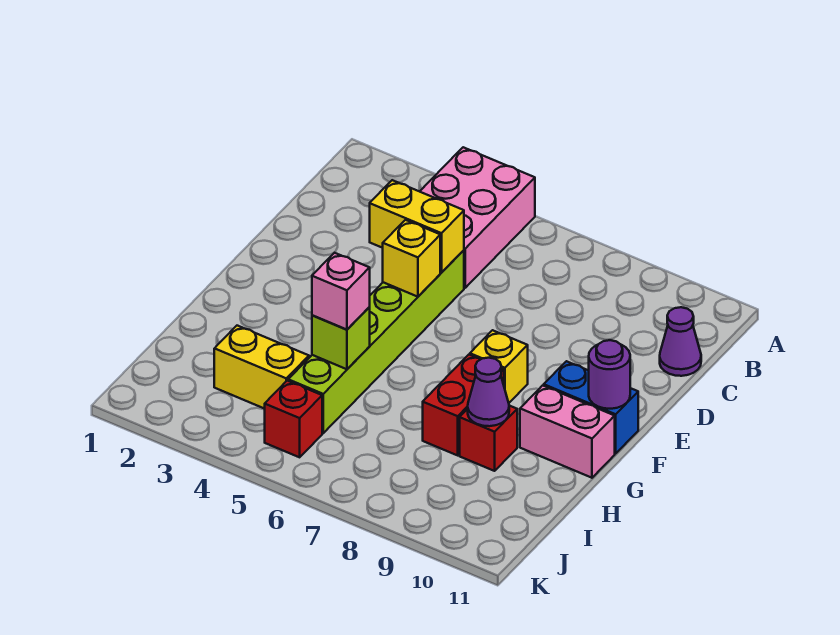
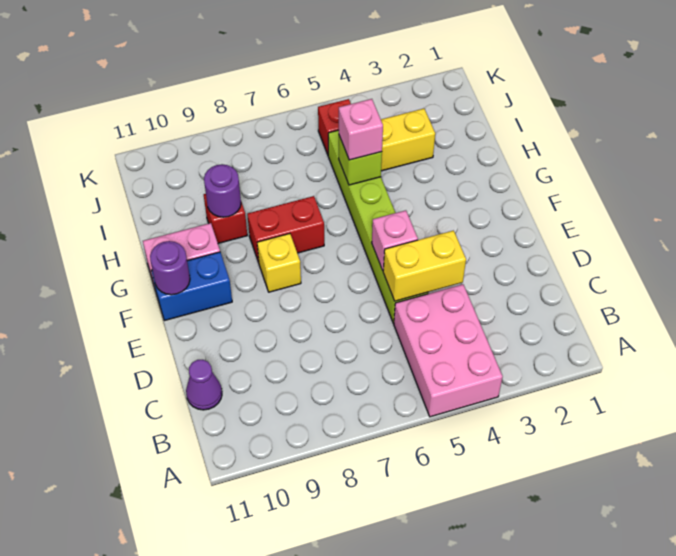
yellow 1x1 brick [383,220,440,297] -> pink 1x1 brick [372,210,418,270]
red 1x2 brick [423,355,504,455] -> red 1x2 brick turned to [247,196,324,263]
purple 1x1 cone [468,358,509,426] -> purple 1x1 round brick [204,164,241,217]

